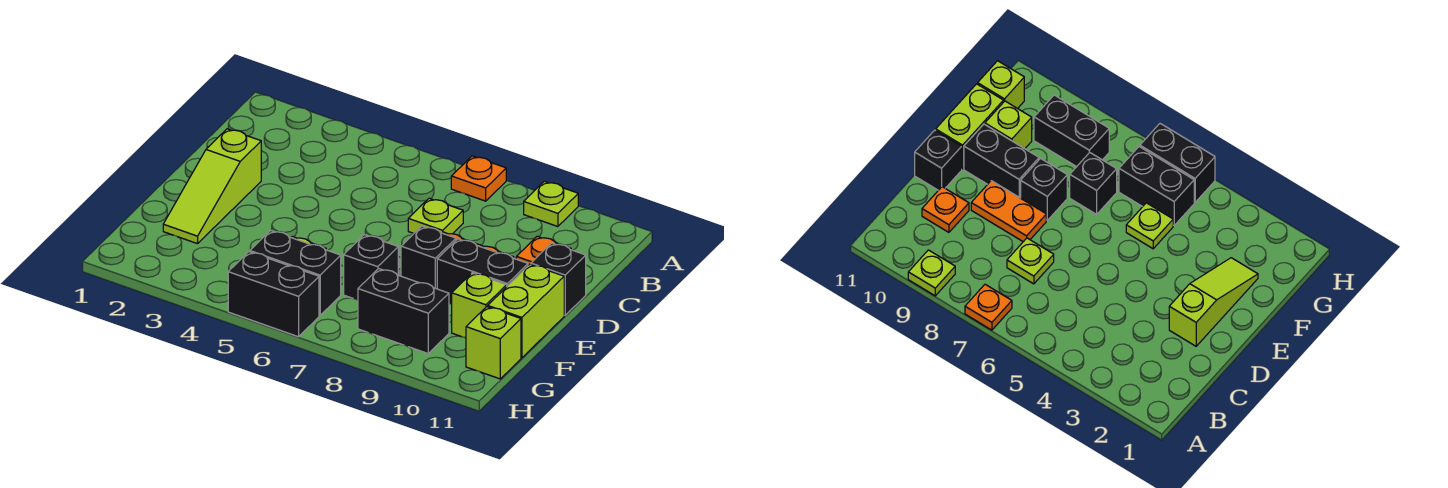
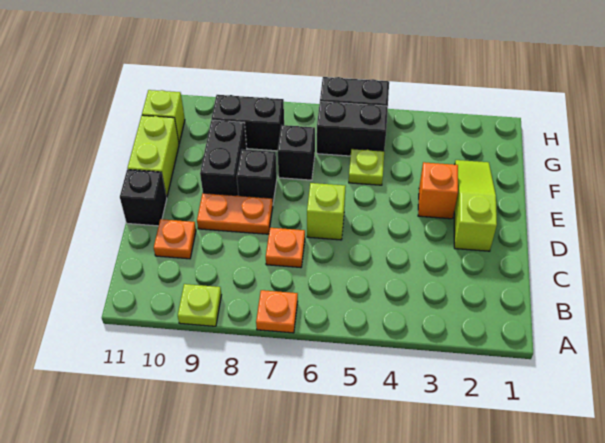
lime 1x1 plate [408,198,463,234] -> orange 1x1 plate [266,228,305,268]
none -> orange 1x1 brick [418,162,458,219]
black 1x2 brick [437,239,528,304] -> black 1x2 brick turned to [200,120,247,196]
lime 1x1 brick [452,273,507,338] -> lime 1x1 brick moved to [307,183,346,240]

